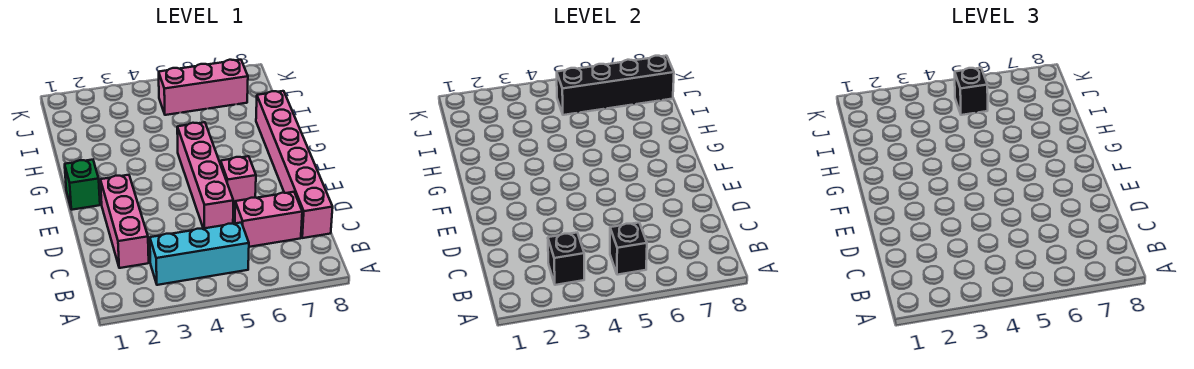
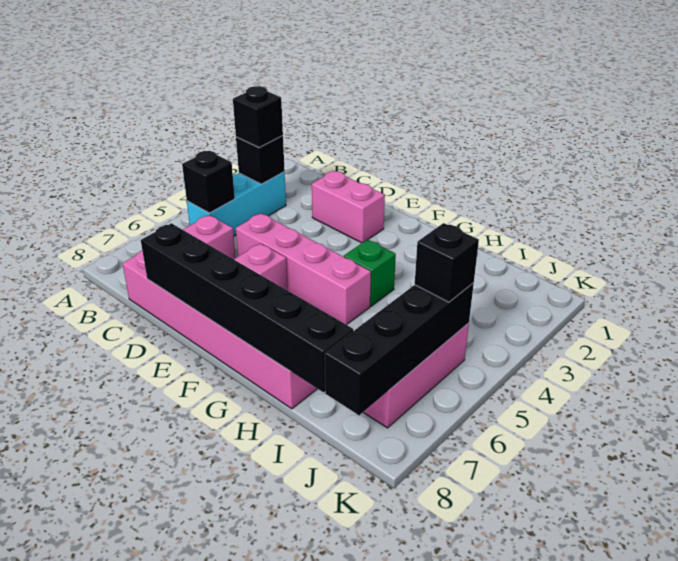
none -> black 1x1 brick [233,86,283,148]
pink 1x3 brick [100,175,149,268] -> pink 1x2 brick [312,171,385,243]
none -> black 1x6 brick [141,223,353,392]
green 1x1 brick [65,160,100,210] -> green 1x1 brick moved to [344,240,396,306]

